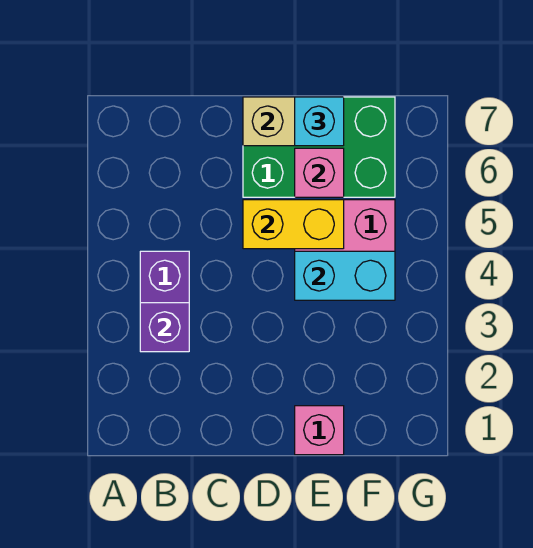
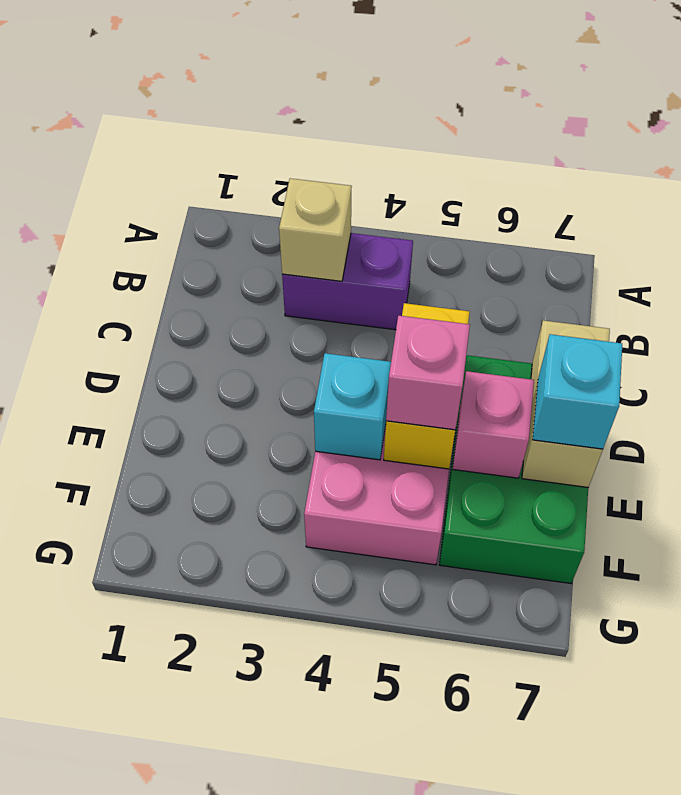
purple 1x1 brick [140,303,189,352] -> tan 1x1 brick [279,178,352,281]
pink 1x1 brick [295,406,344,455] -> pink 1x1 brick moved to [386,316,470,430]
cyan 1x2 brick [295,251,395,300] -> cyan 1x1 brick [314,353,391,460]

